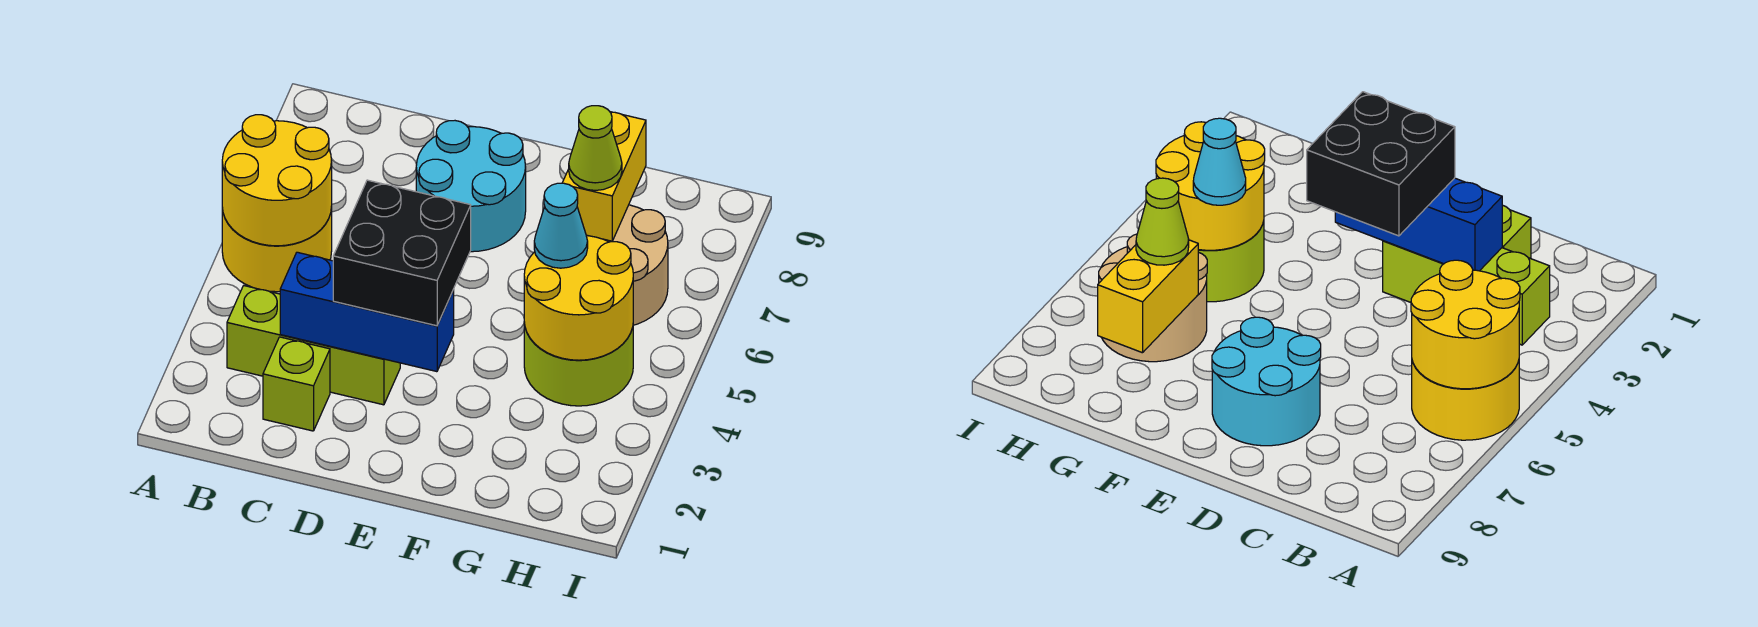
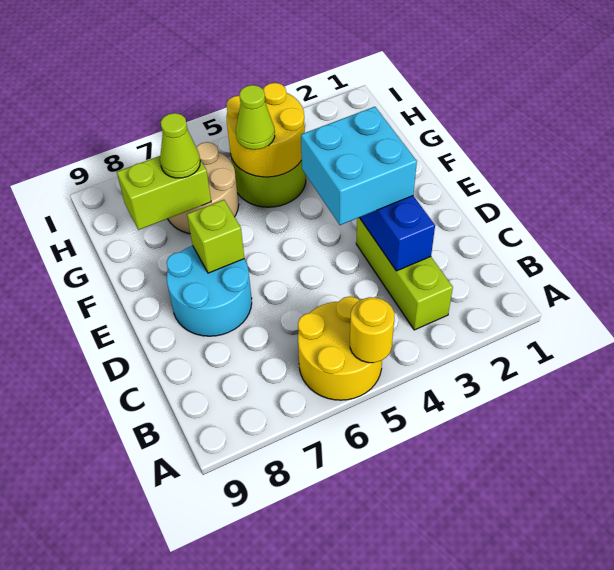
yellow 2x2 round brick [222,115,332,246] -> yellow 1x1 round brick [350,297,394,363]
lime 1x1 brick [263,337,330,431] -> lime 1x1 brick moved to [187,200,244,273]
black 2x2 brick [333,180,471,326] -> cyan 2x2 brick [301,107,417,225]
cyan 1x1 cone [534,183,588,268] -> lime 1x1 cone [236,85,275,150]
yellow 1x2 brick [562,112,646,241] -> lime 1x2 brick [117,156,211,230]

